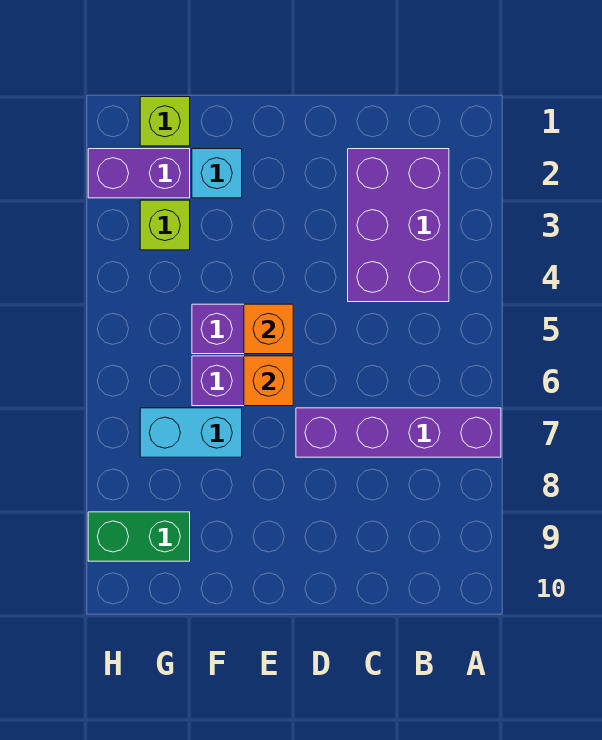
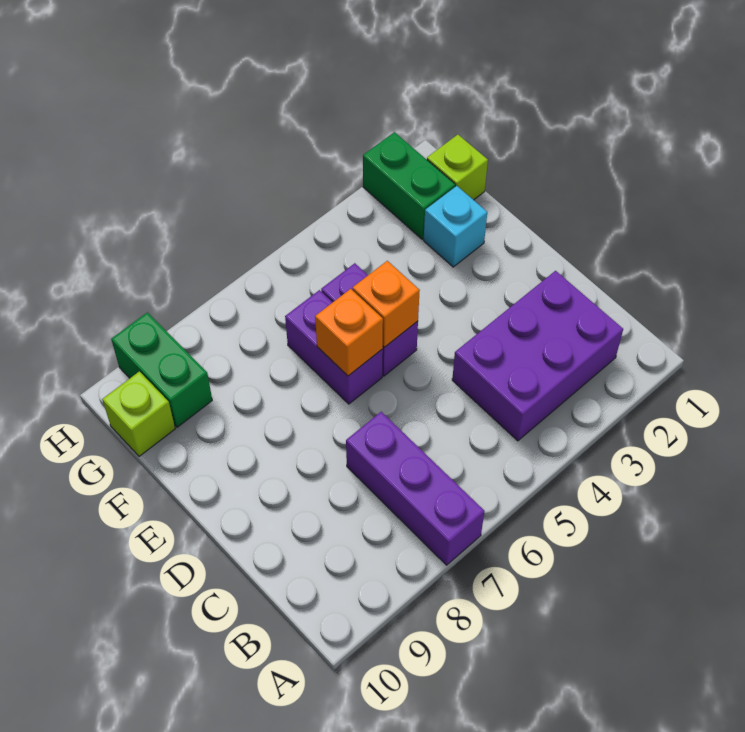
purple 1x4 brick [296,408,501,457] -> purple 1x3 brick [346,412,484,565]
cyan 1x2 brick [140,408,242,457] -> none
purple 1x2 brick [88,149,190,198] -> green 1x2 brick [363,132,455,239]
lime 1x1 brick [140,200,190,250] -> lime 1x1 brick moved to [102,372,175,456]

